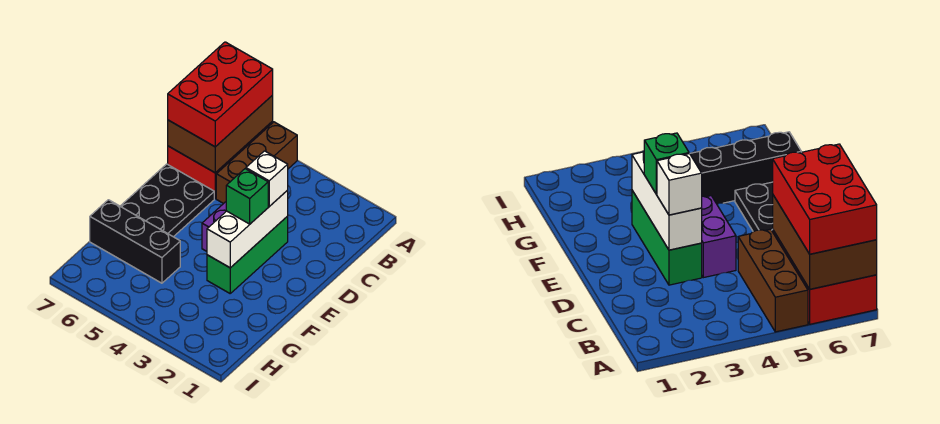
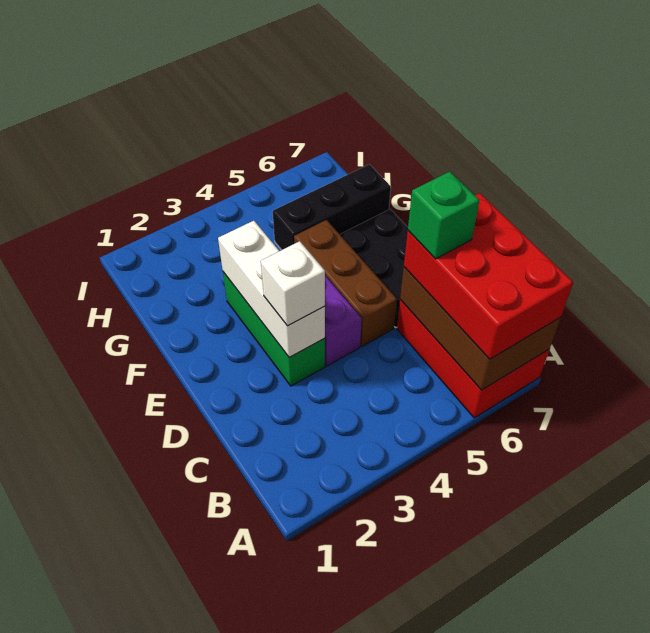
brown 1x3 brick [216,122,297,204] -> brown 1x3 brick moved to [294,220,397,346]
green 1x1 brick [226,169,268,224] -> green 1x1 brick moved to [408,172,480,259]

